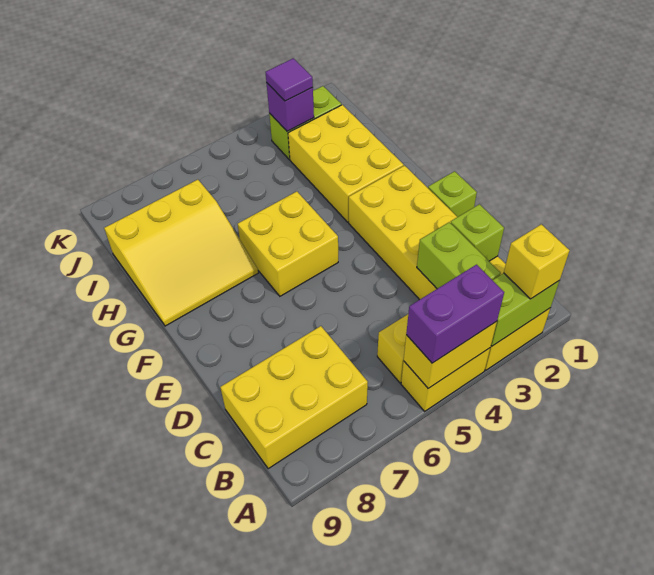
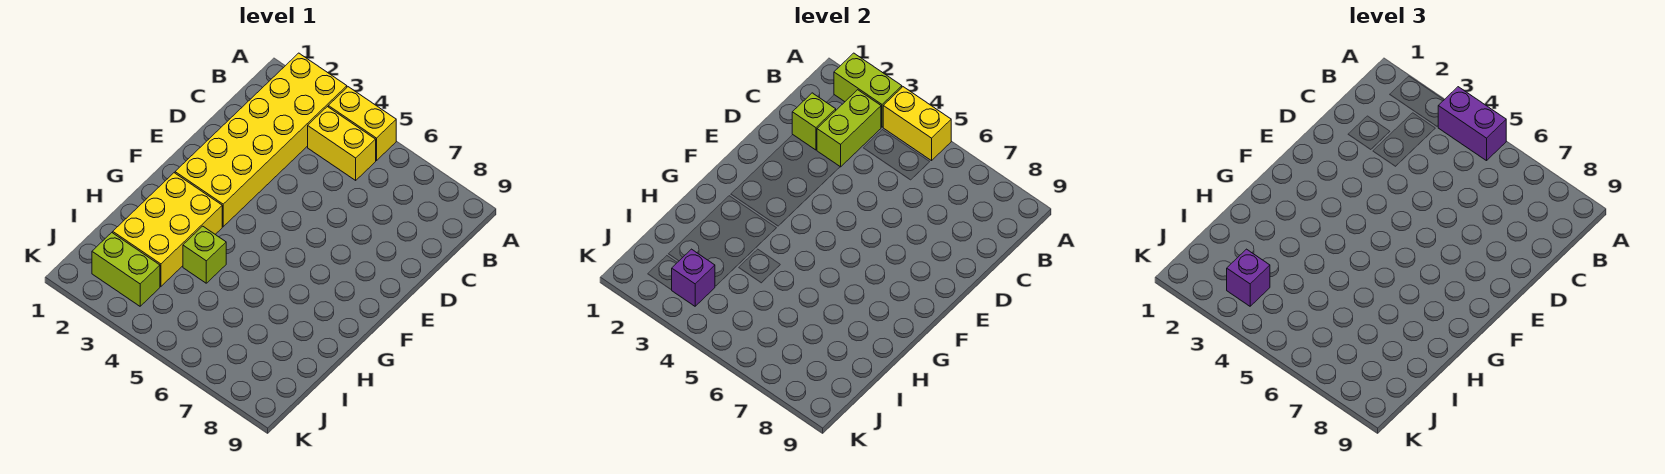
yellow 1x1 brick [504,224,570,299] -> none
yellow 2x3 brick [220,326,368,469] -> none
lime 1x1 brick [428,171,477,217] -> lime 1x1 brick moved to [183,226,226,283]
yellow 2x2 brick [238,191,338,296] -> none
yellow 3x3 slope [104,180,258,326] -> none
purple 1x1 tile [266,58,313,101] -> purple 1x1 brick [1227,249,1270,306]

